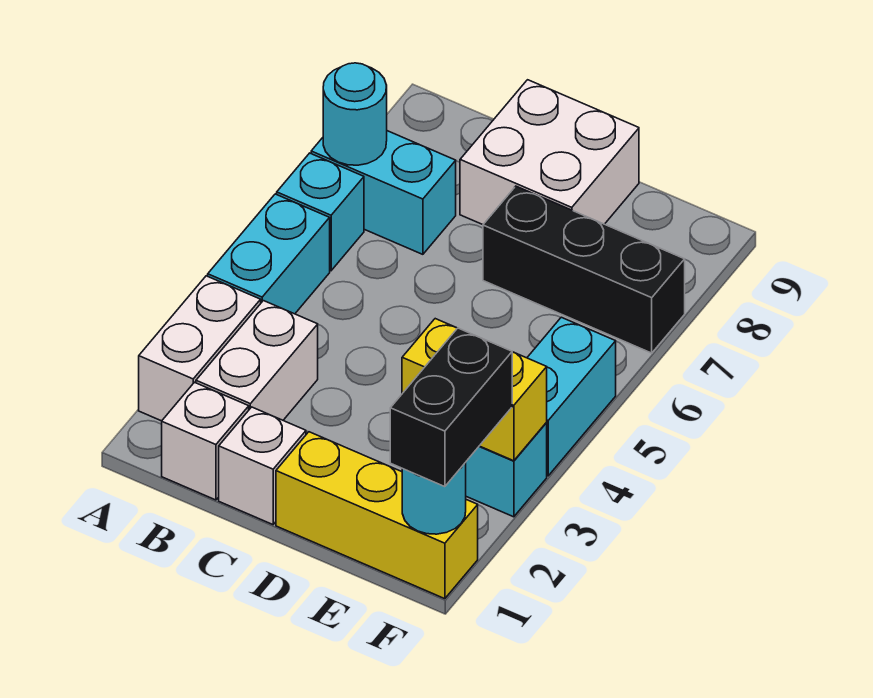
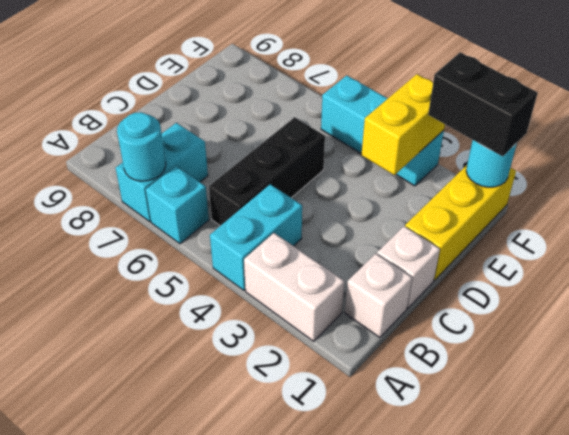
cyan 1x2 brick [208,194,330,314] -> cyan 1x2 brick turned to [210,184,302,290]
white 1x2 brick [196,301,318,420] -> none
white 2x2 brick [460,80,639,225] -> none
black 1x3 brick [483,186,685,353] -> black 1x3 brick moved to [209,117,325,226]

